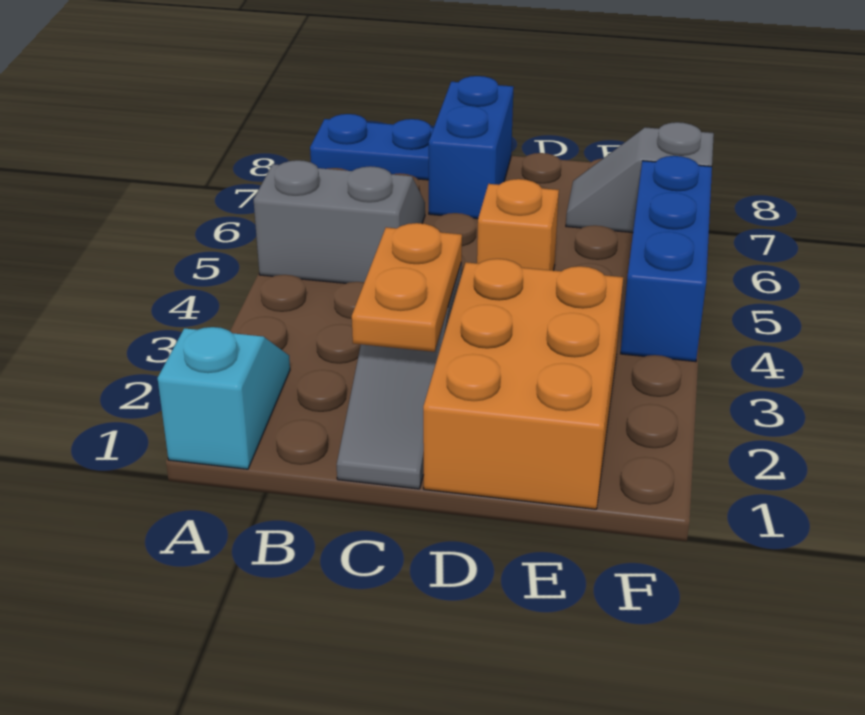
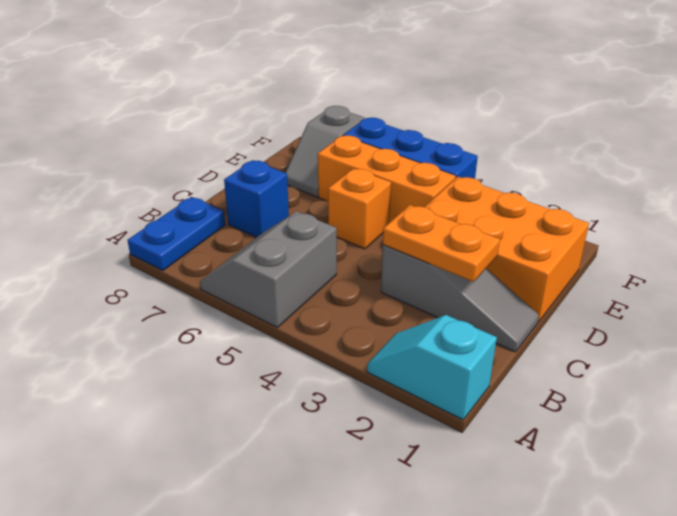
blue 1x2 brick [429,76,514,219] -> blue 1x1 brick [224,160,289,237]
none -> orange 1x3 brick [318,136,456,223]

